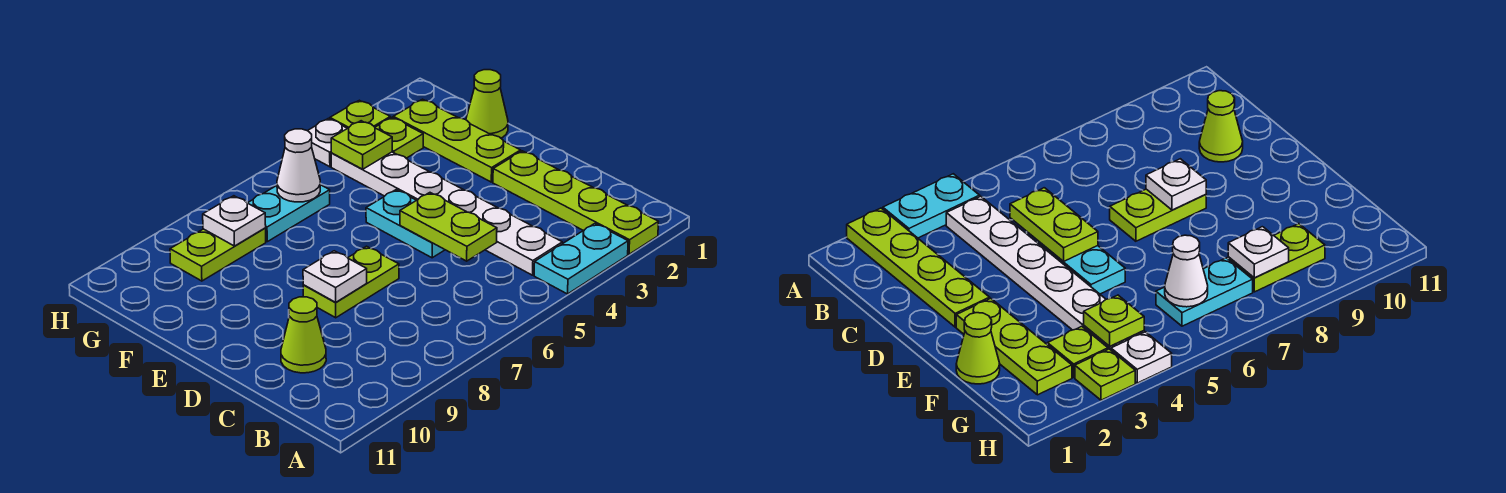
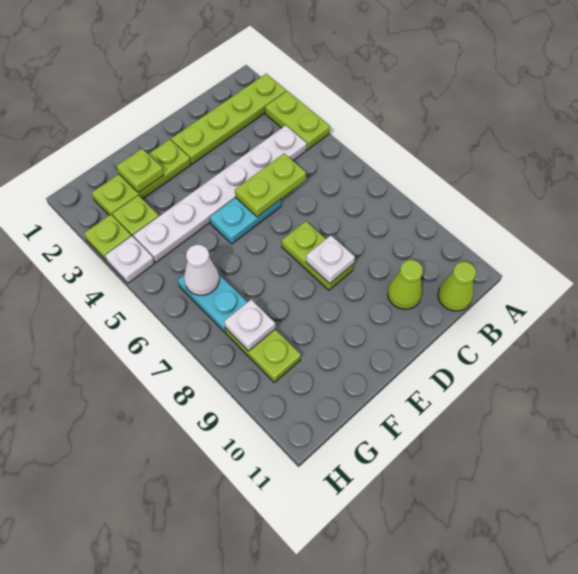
cyan 1x2 plate [534,224,628,294] -> lime 1x2 plate [265,91,330,150]
lime 1x1 cone [466,70,508,138] -> lime 1x1 cone moved to [438,262,476,311]
lime 1x1 plate [331,121,392,169] -> lime 1x1 plate moved to [117,149,164,193]

